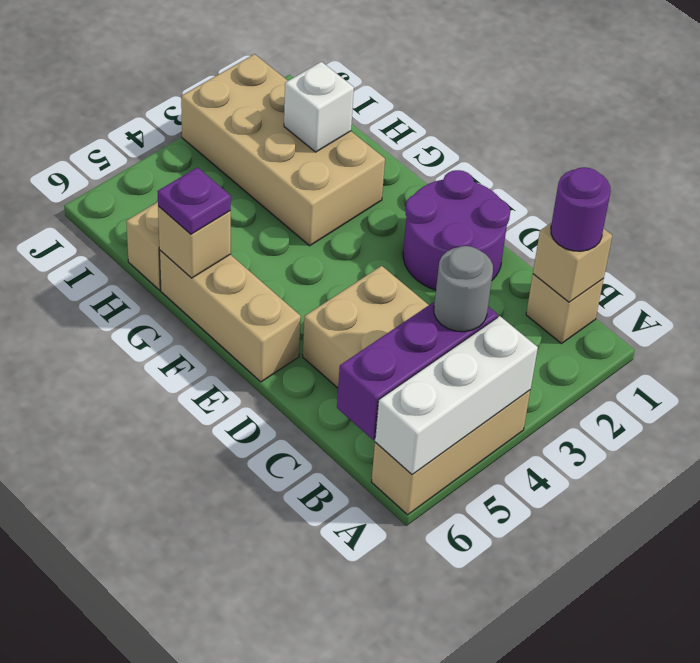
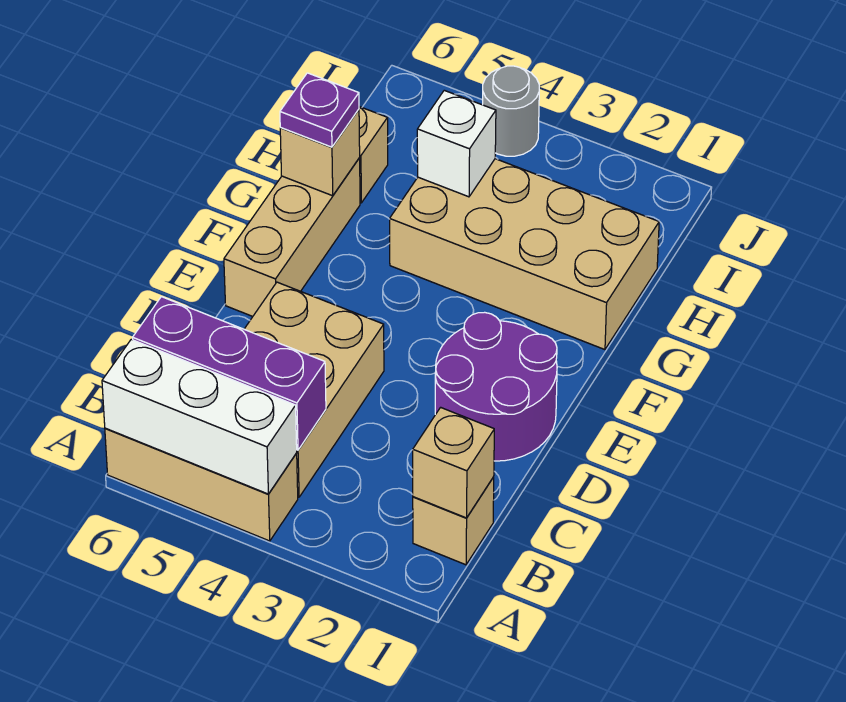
purple 1x1 round brick [551,167,611,251] -> none
grey 1x1 round brick [434,246,493,332] -> grey 1x1 round brick moved to [483,66,539,156]
tan 2x4 brick [181,54,385,246] -> tan 2x4 brick turned to [390,159,659,350]
white 1x1 brick [284,62,354,152] -> white 1x1 brick moved to [417,90,496,197]

